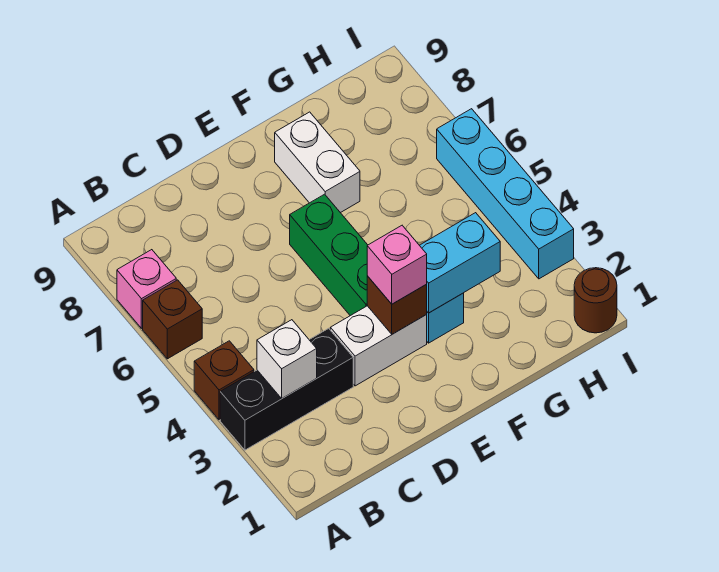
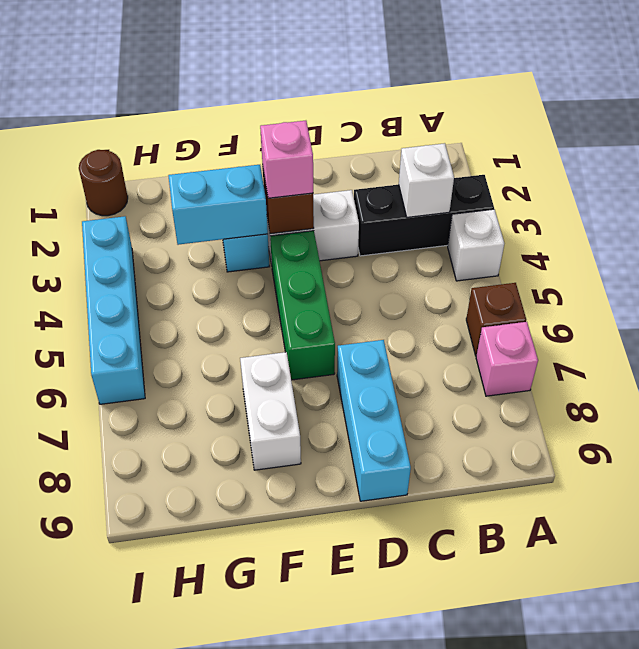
brown 1x1 brick [194,341,254,420] -> white 1x1 brick [448,209,504,281]
none -> cyan 1x3 brick [337,340,411,501]

